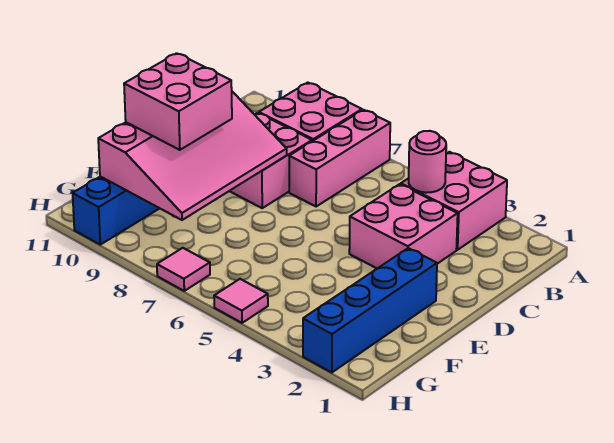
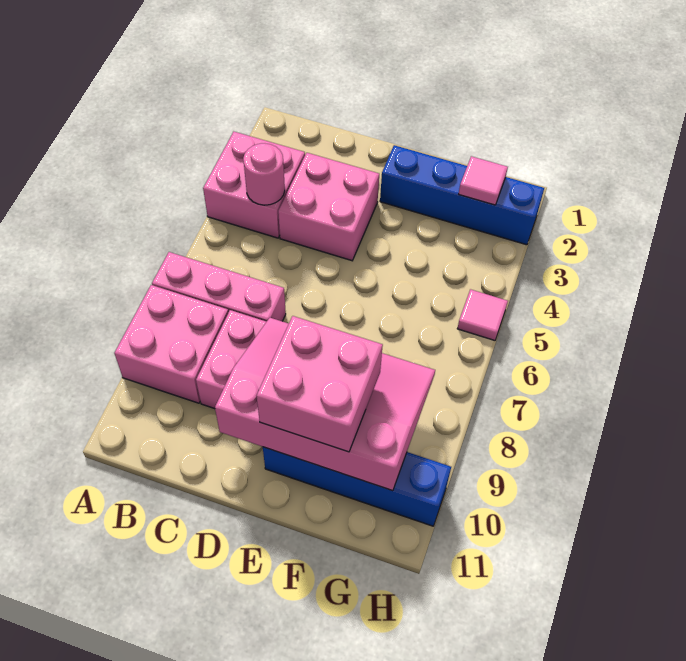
pink 1x1 tile [157,248,210,291] -> pink 1x1 tile moved to [459,156,508,205]

